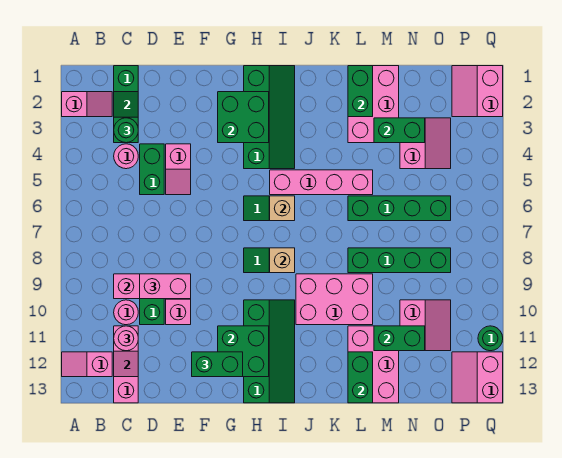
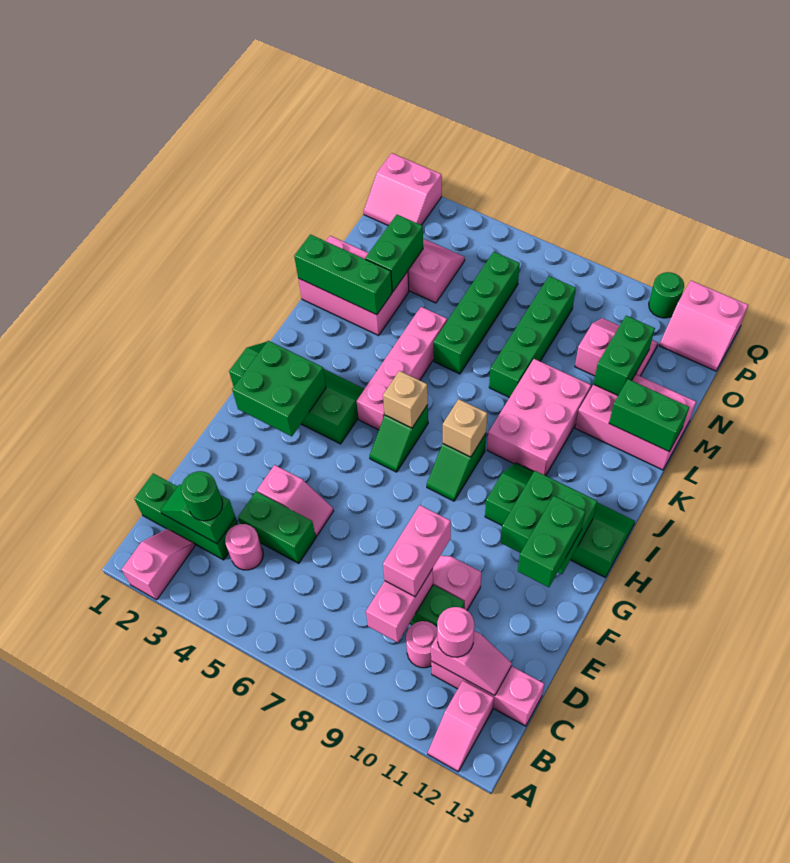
green 1x2 brick [348,66,373,117] -> green 1x3 brick [294,235,392,315]

